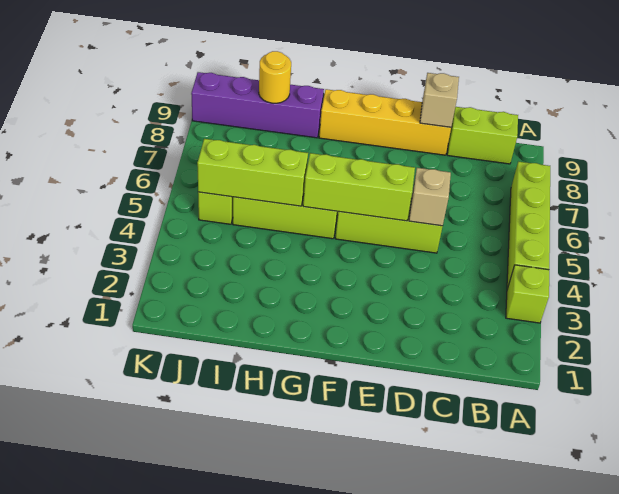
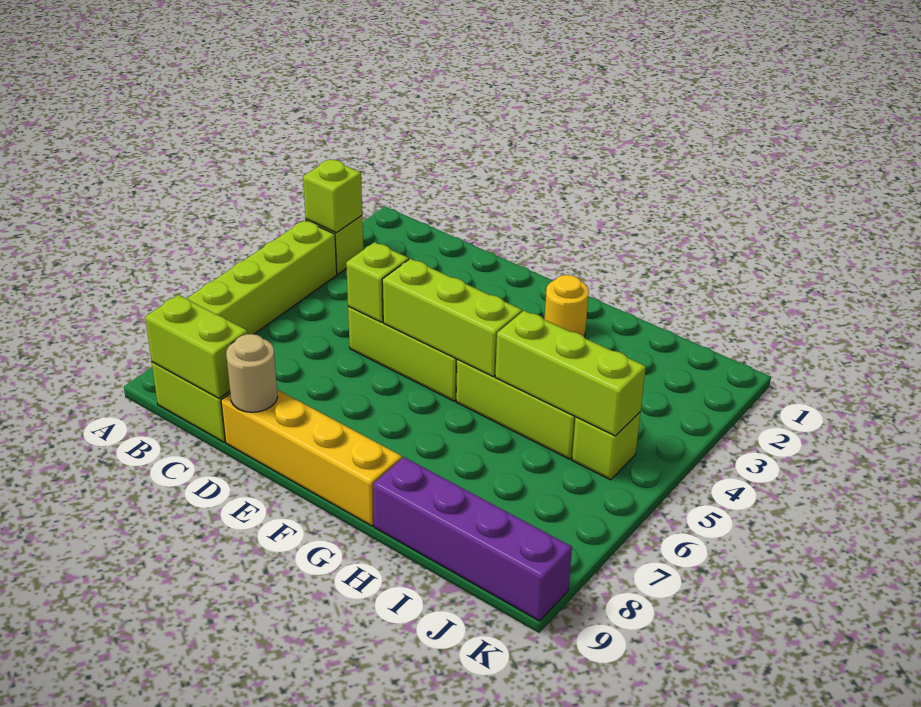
none -> lime 1x1 brick [303,159,362,233]
none -> lime 1x2 brick [145,295,248,399]
tan 1x1 brick [409,168,451,226] -> lime 1x1 brick [346,242,409,322]
tan 1x1 brick [420,73,459,127] -> tan 1x1 round brick [226,334,278,412]
yellow 1x1 round brick [259,51,291,103] -> yellow 1x1 round brick moved to [544,275,589,337]

